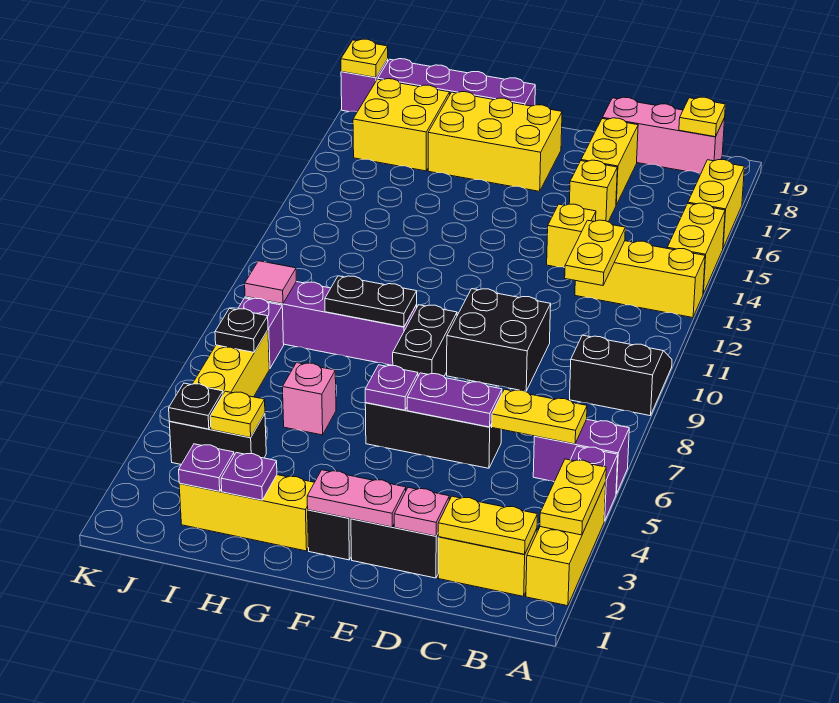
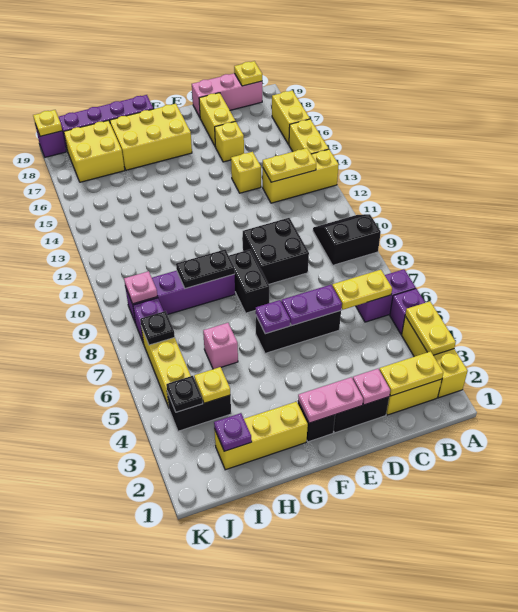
yellow 1x2 plate [565,220,625,286] -> yellow 1x2 plate turned to [263,148,316,182]
purple 1x1 plate [221,453,277,500] -> none
pink 1x1 tile [245,261,296,304] -> pink 1x1 plate [124,271,158,304]

